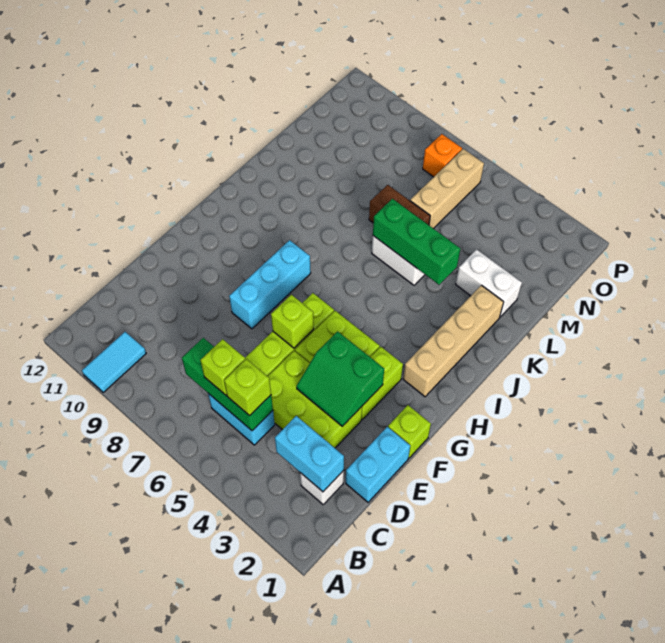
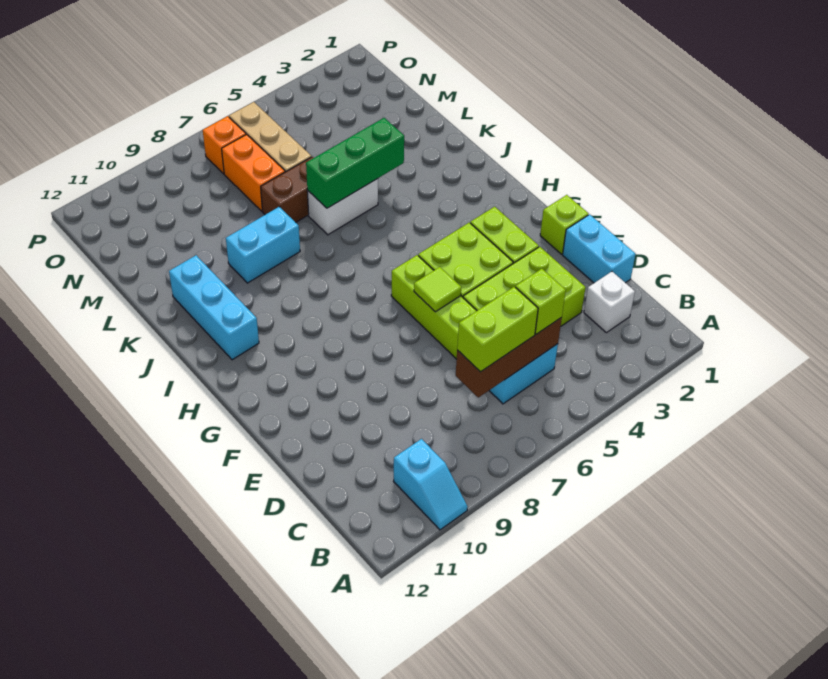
cyan 1x2 tile [82,332,146,393] -> cyan 1x2 slope [394,439,467,530]
cyan 1x2 brick [275,416,344,492] -> cyan 1x2 brick moved to [226,207,300,283]
green 1x3 brick [182,338,273,431] -> brown 1x3 brick [456,318,562,397]
lime 1x1 brick [200,339,245,395] -> lime 1x2 brick [457,287,538,372]
green 2x2 slope [297,331,384,426] -> none
lime 1x1 brick [271,295,314,348] -> lime 1x1 tile [414,267,461,312]
cyan 1x3 brick [229,240,311,329] -> cyan 1x3 brick moved to [169,255,259,360]
tan 1x4 brick [403,285,504,397] -> none
white 1x2 brick [456,249,522,317] -> none
none -> orange 1x2 brick [222,134,285,211]

